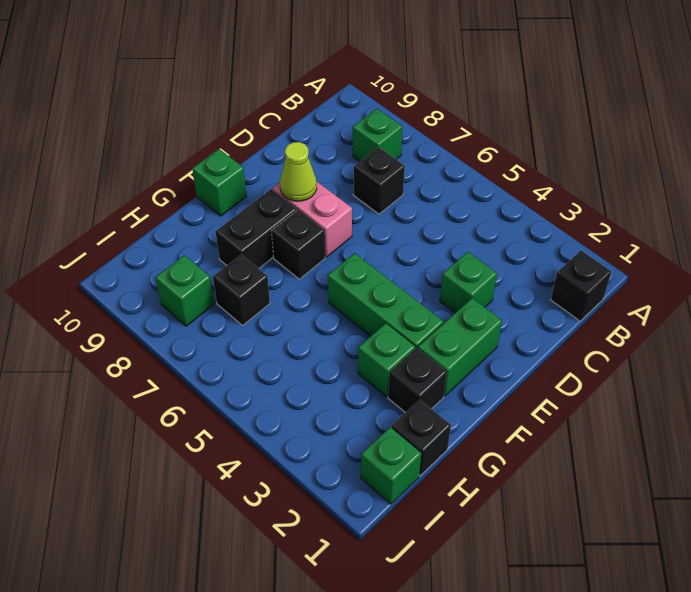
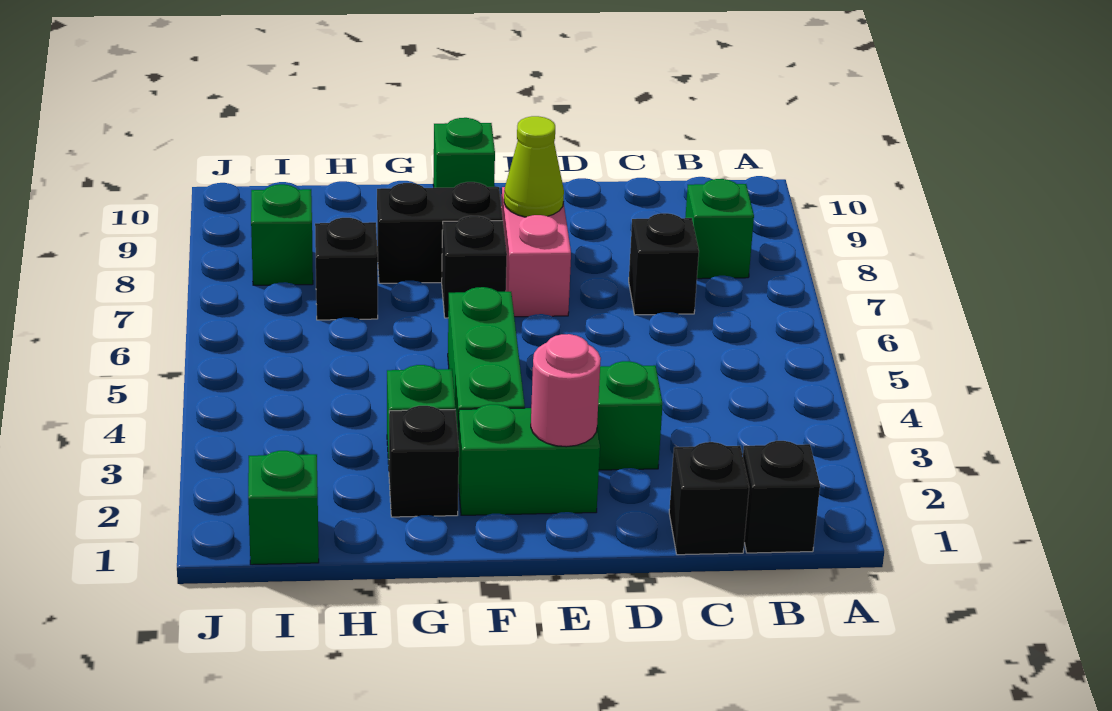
none -> pink 1x1 round brick [531,334,601,447]
black 1x1 brick [392,400,451,476] -> black 1x1 brick moved to [669,442,749,555]

